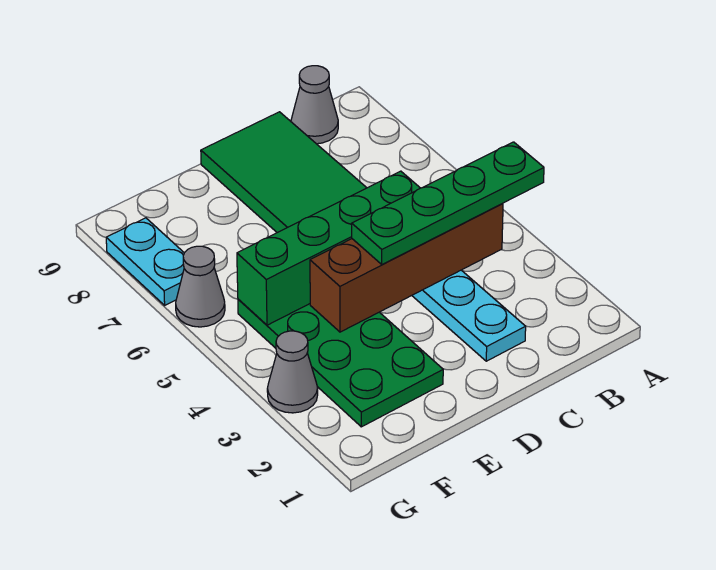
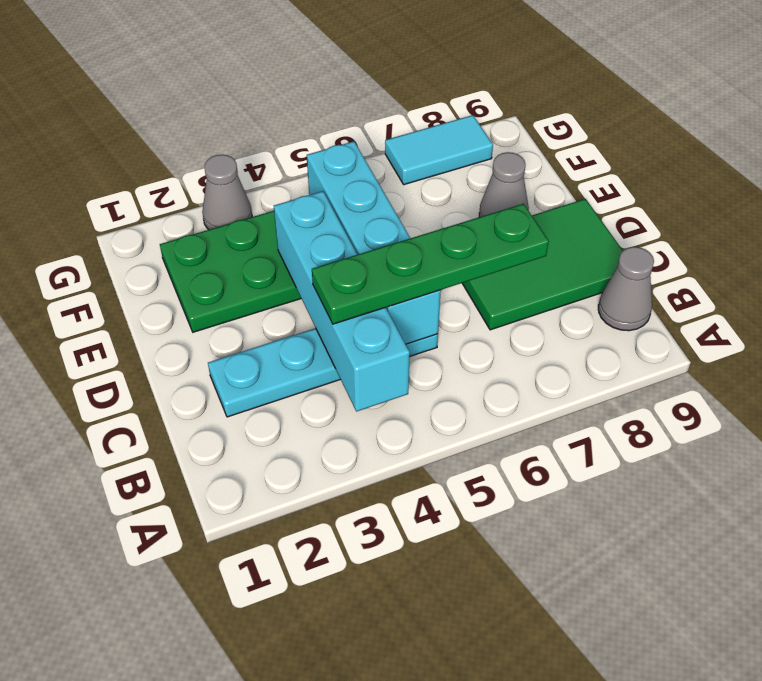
green 1x4 plate [352,142,544,264] -> green 1x4 plate turned to [312,204,549,324]
brown 1x4 brick [310,203,503,332] -> cyan 1x4 brick [274,191,410,412]
green 1x4 brick [237,171,420,325] -> cyan 1x4 brick [307,141,441,344]
grey 1x1 cone [176,246,225,327] -> grey 1x1 cone moved to [479,152,529,217]
cyan 1x2 plate [106,218,184,305] -> cyan 1x2 tile [385,115,493,185]

